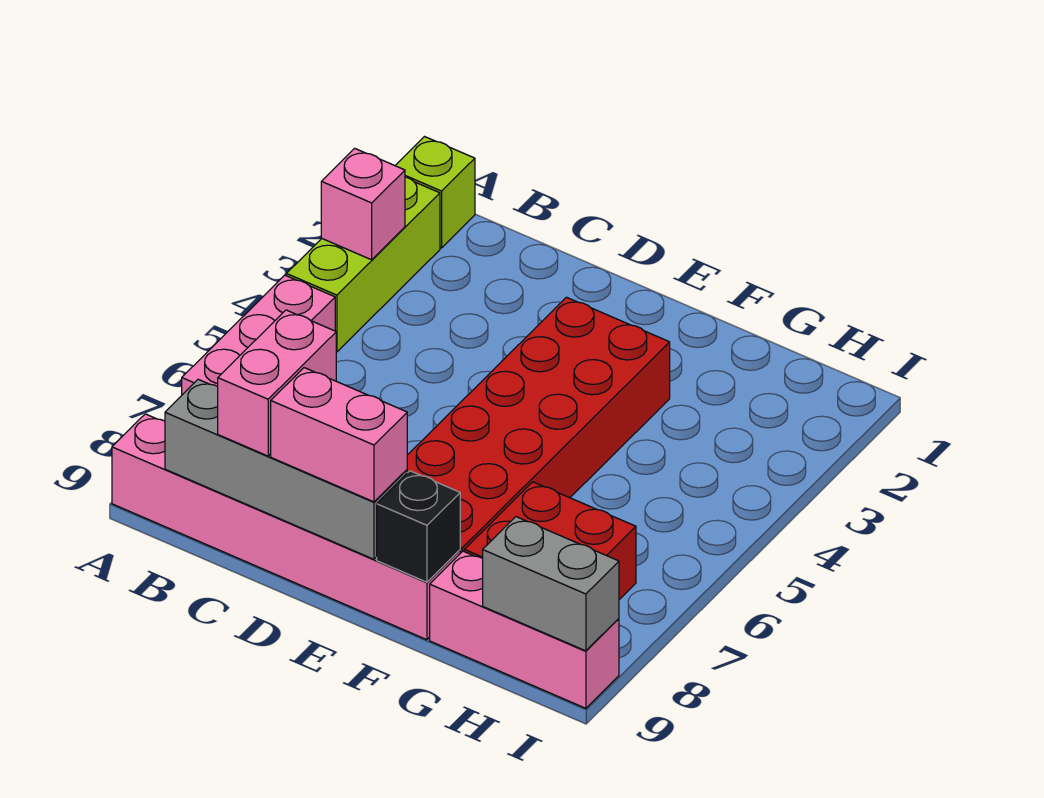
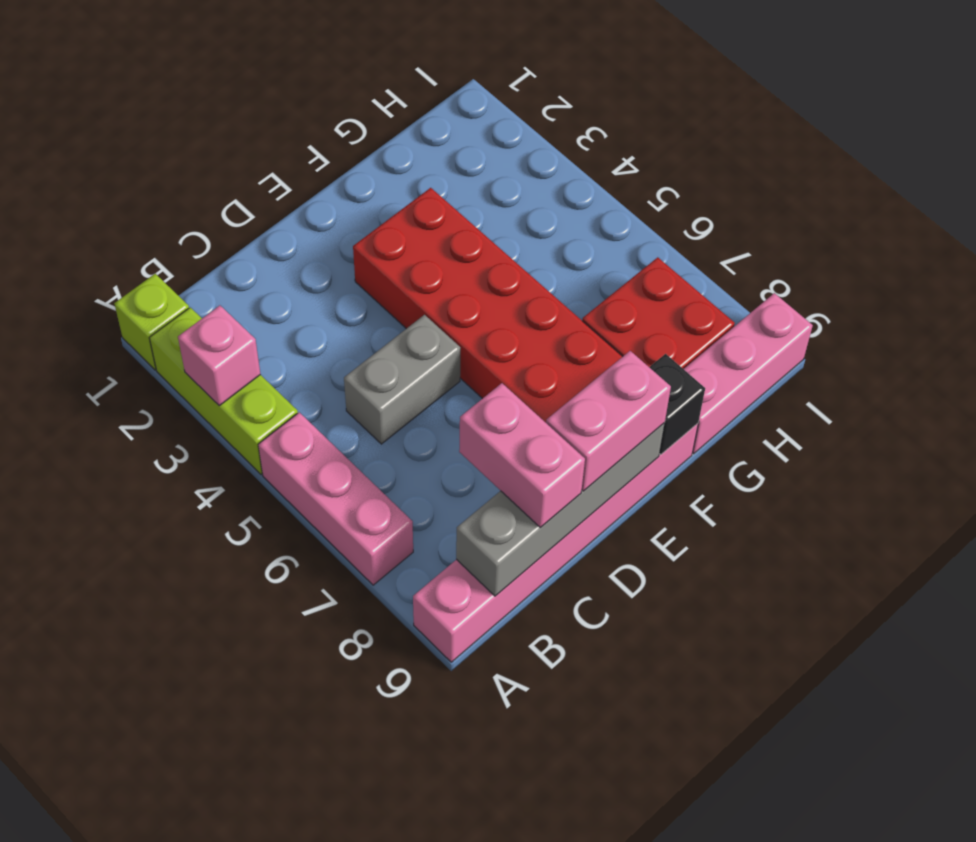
grey 1x2 brick [483,517,619,651] -> grey 1x2 brick moved to [344,315,460,444]

